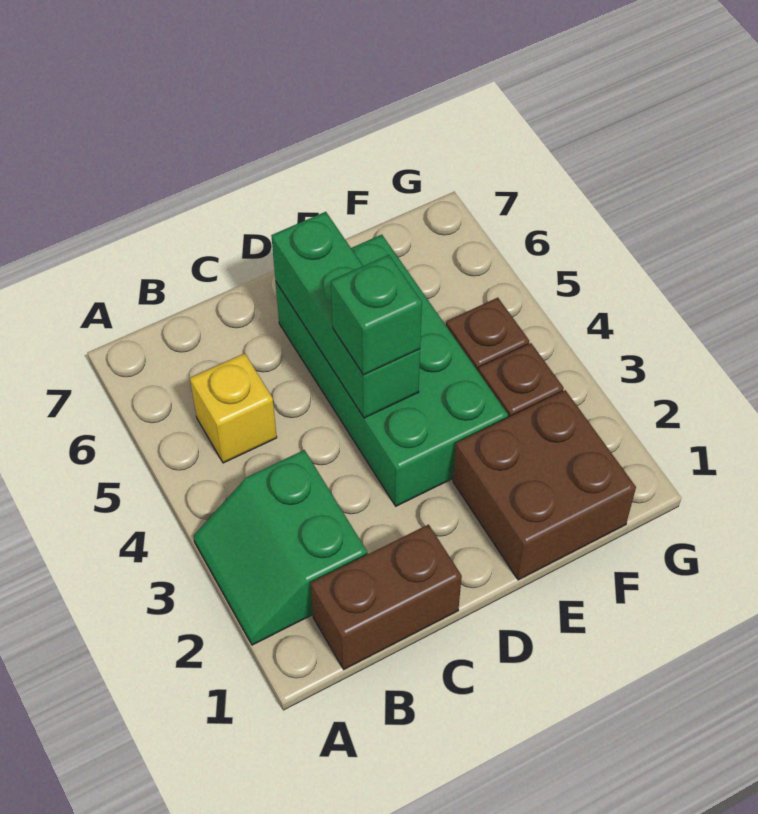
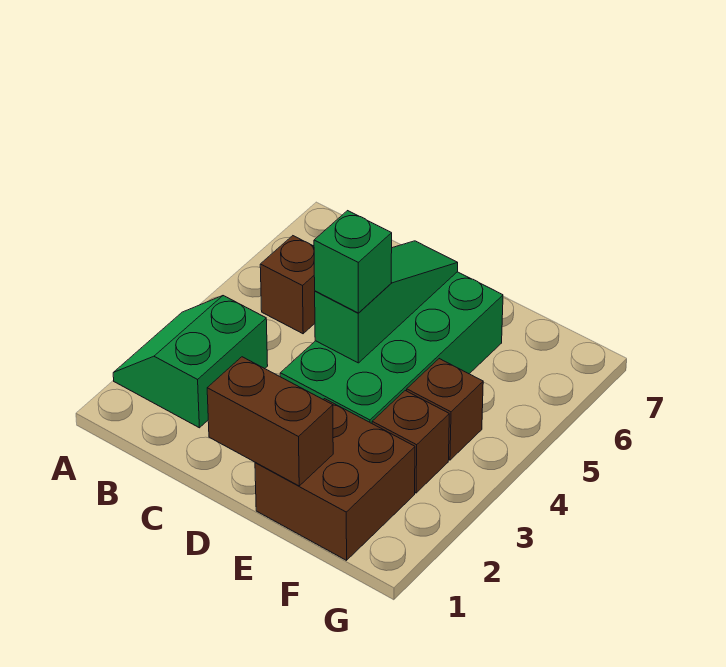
brown 1x2 brick [311,525,462,669] -> brown 1x2 brick moved to [207,357,333,486]
yellow 1x1 brick [190,353,277,463] -> brown 1x1 brick [260,236,315,334]
green 1x3 brick [271,212,420,418] -> green 1x3 slope [315,241,458,363]

